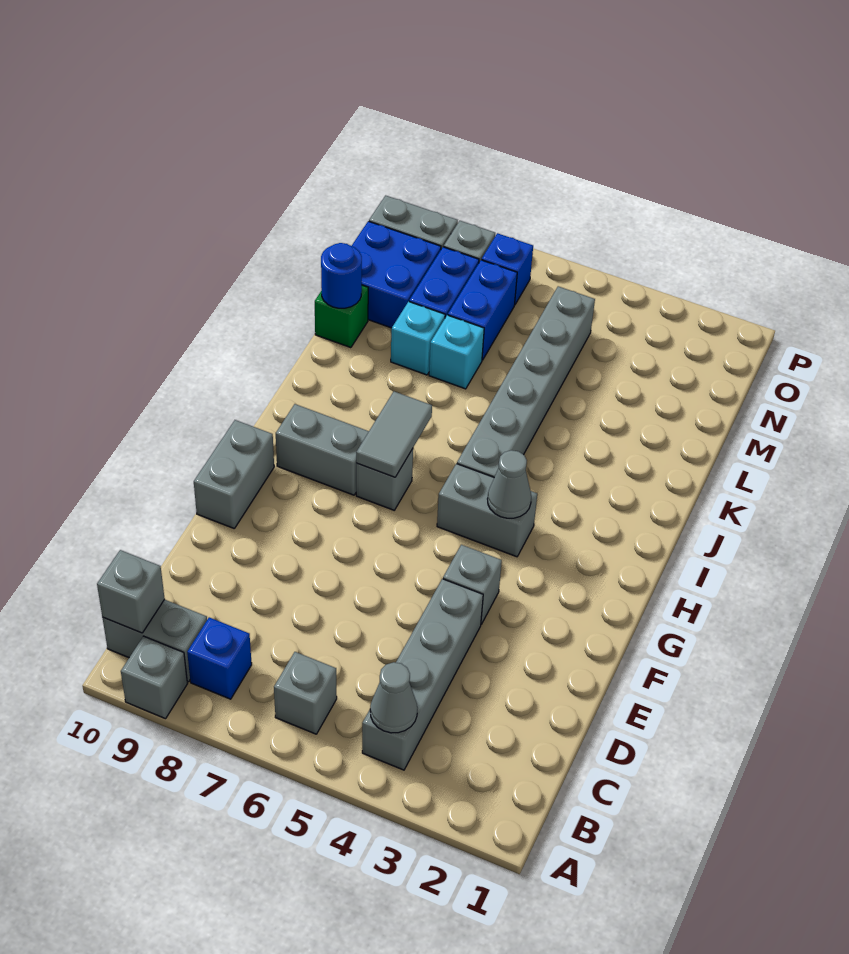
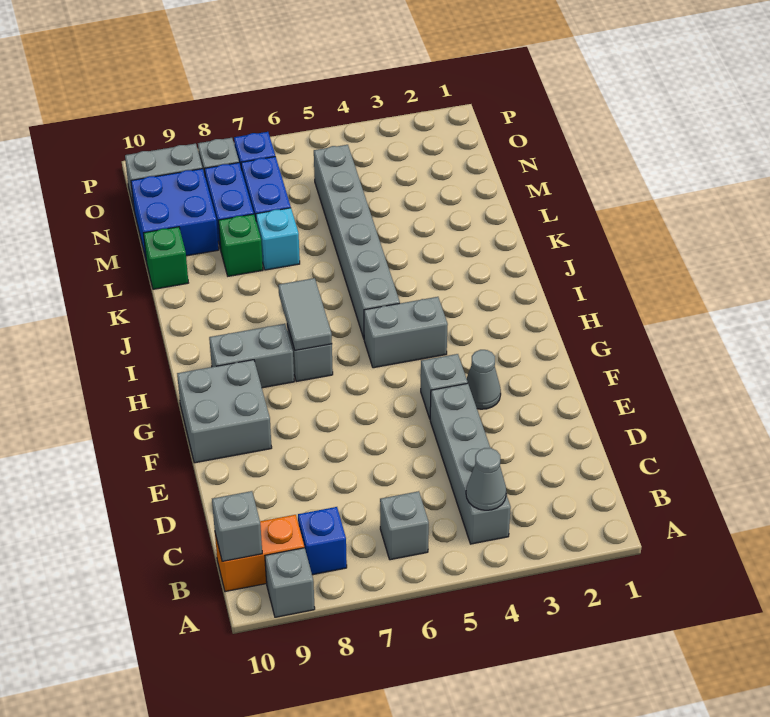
grey 1x2 brick [102,600,207,682] -> orange 1x2 brick [215,515,304,592]
grey 1x2 brick [194,420,274,528] -> grey 2x2 brick [177,360,272,463]
grey 1x1 cone [488,450,531,518] -> grey 1x1 cone moved to [467,350,501,409]
cyan 1x1 brick [391,302,445,375] -> green 1x1 brick [218,214,263,276]
blue 1x1 round brick [321,243,362,308] -> none

